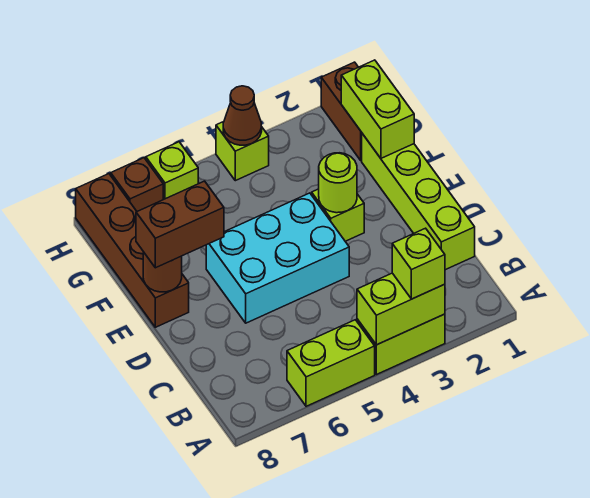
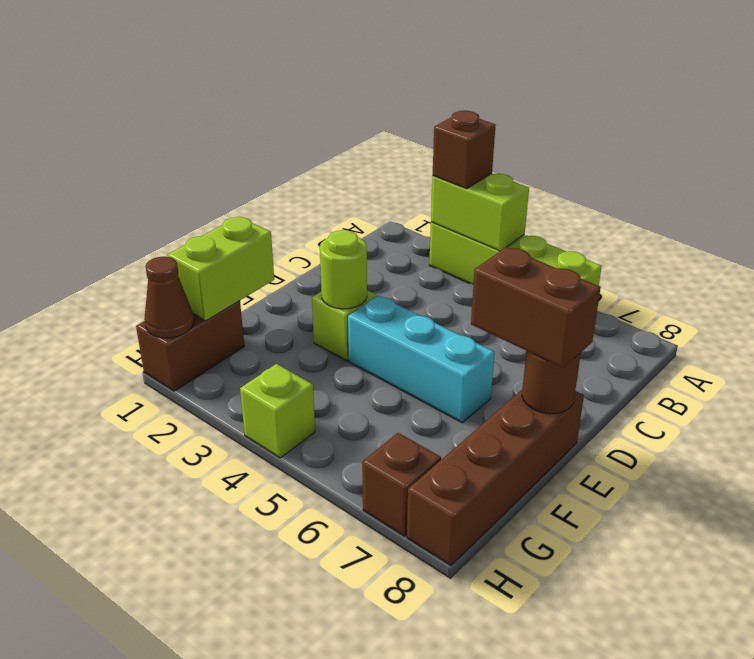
lime 1x1 brick [392,228,445,299] -> brown 1x1 brick [433,111,496,189]
lime 1x4 brick [362,134,475,270] -> none
cyan 2x3 brick [206,193,349,323] -> cyan 1x3 brick [348,296,495,423]
brown 1x1 cone [223,86,262,145] -> brown 1x1 cone moved to [144,257,194,338]
lime 1x1 brick [146,142,198,200] -> none

